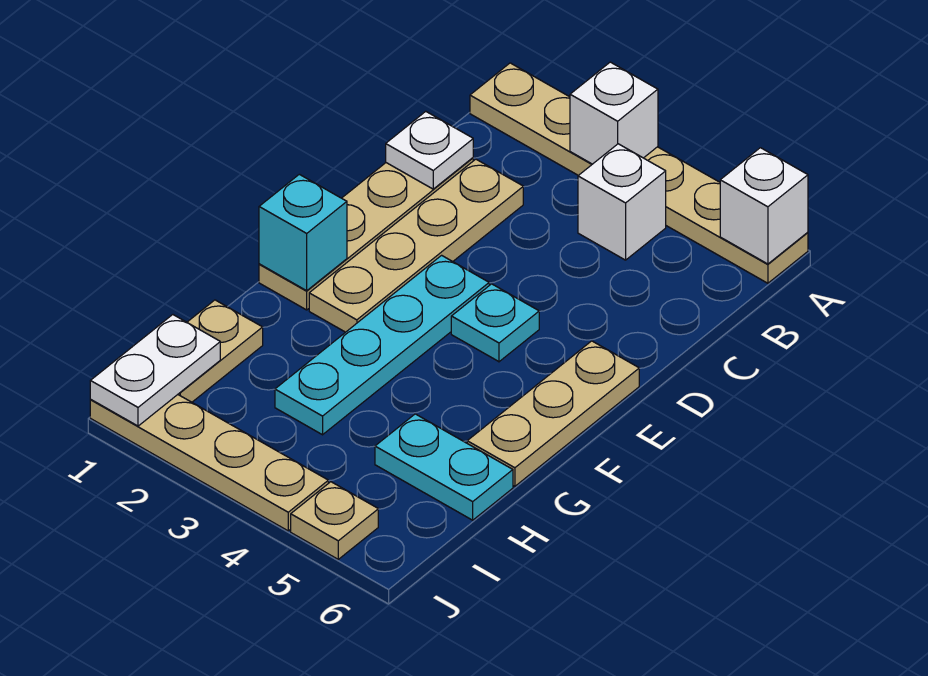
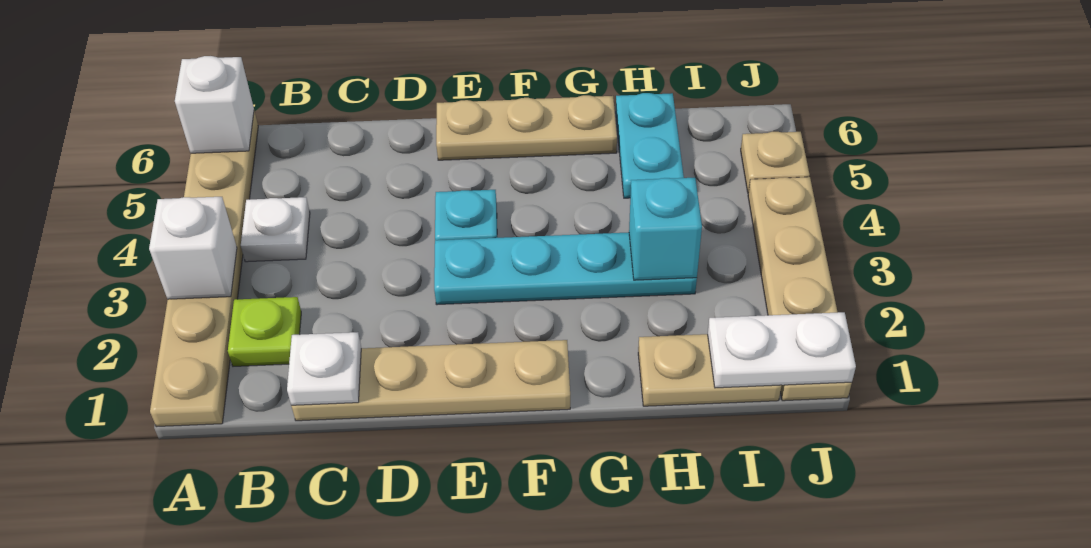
none -> lime 1x1 plate [228,297,301,366]
white 1x1 brick [578,144,666,260] -> white 1x1 plate [241,197,310,262]
tan 1x4 plate [309,159,523,332] -> none
cyan 1x1 brick [259,174,347,291] -> cyan 1x1 brick moved to [629,178,702,280]

